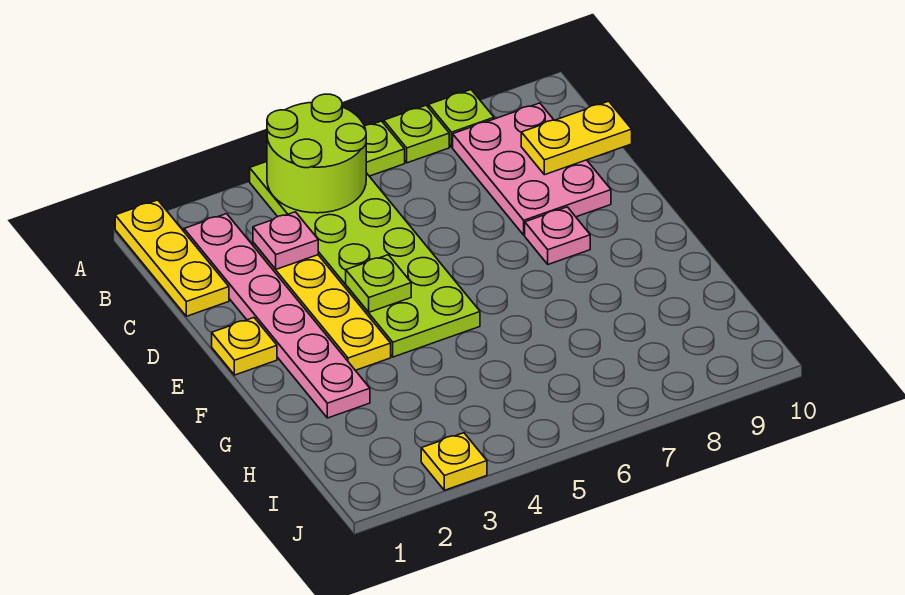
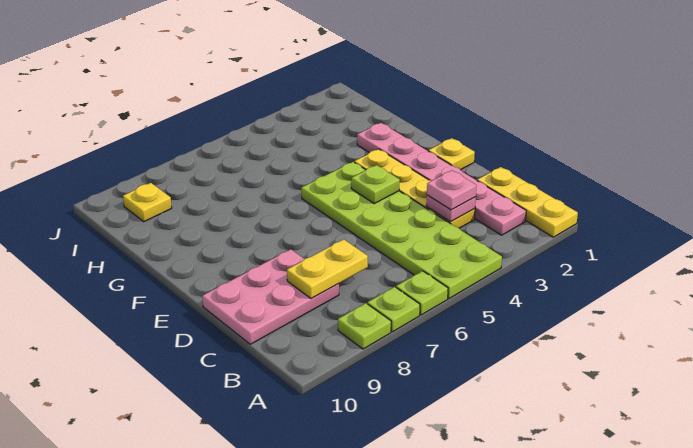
lime 2x2 round brick [267,94,366,213] -> none
pink 2x3 plate [453,103,611,235] -> pink 2x3 plate turned to [202,249,339,344]
yellow 1x2 plate [521,101,632,175] -> yellow 1x2 plate moved to [287,239,368,299]
pink 1x1 plate [525,207,590,264] -> pink 1x1 plate moved to [427,170,476,210]
yellow 1x1 plate [421,433,487,490] -> yellow 1x1 plate moved to [123,183,172,222]

